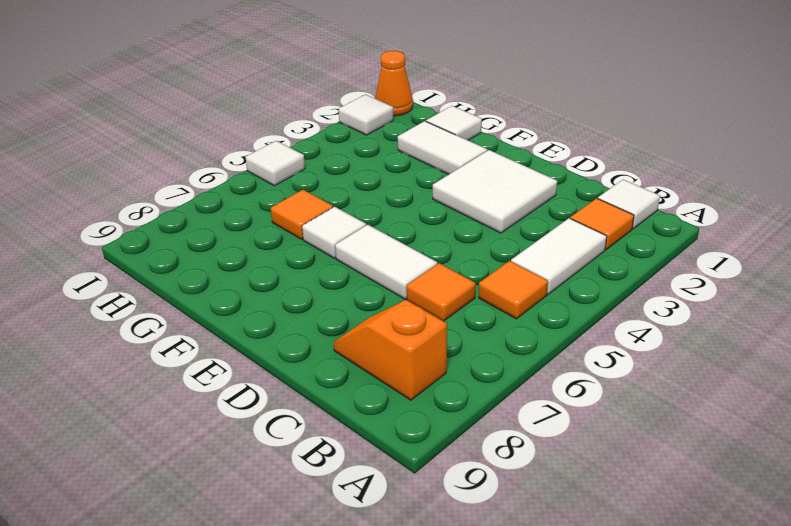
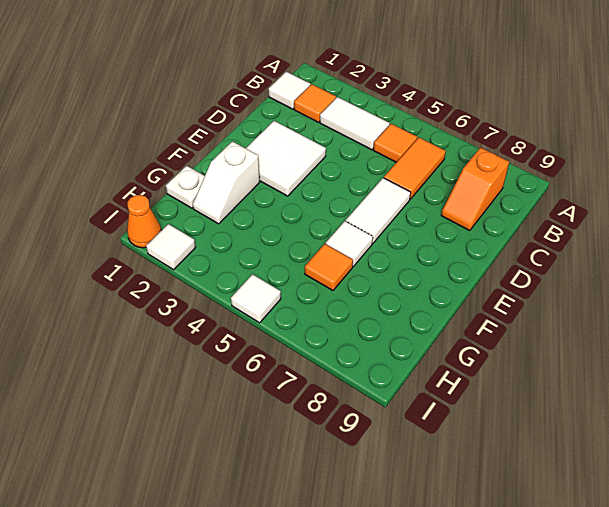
orange 1x1 tile [407,263,476,321] -> orange 1x2 tile [384,138,446,199]
white 1x2 tile [398,121,487,175] -> white 1x2 slope [193,141,260,224]
white 1x1 tile [426,106,482,140] -> white 1x1 plate [166,166,205,208]

